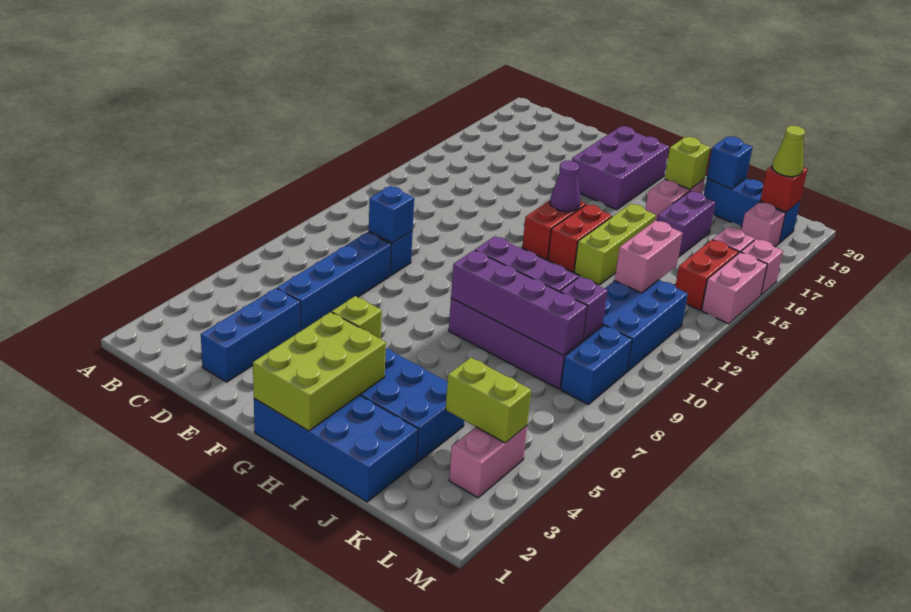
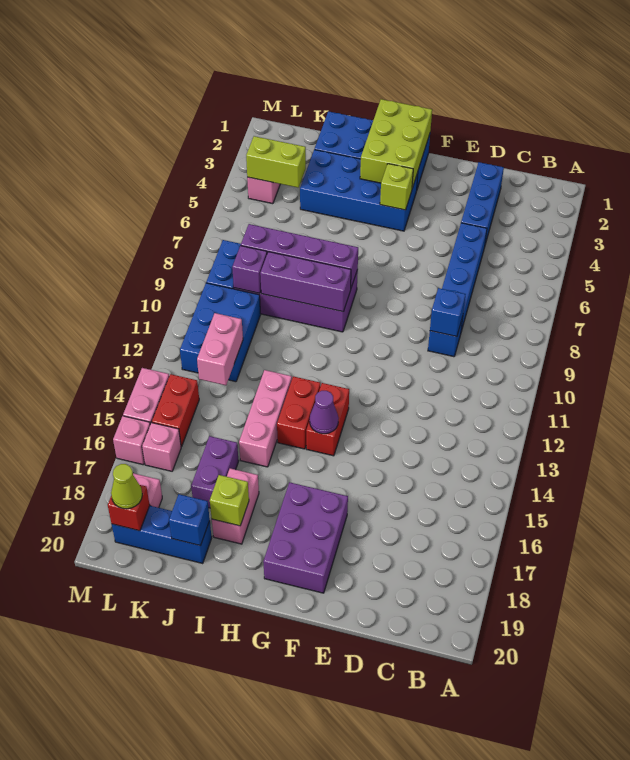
lime 1x3 brick [574,204,656,285] -> pink 1x3 brick [239,370,292,467]

